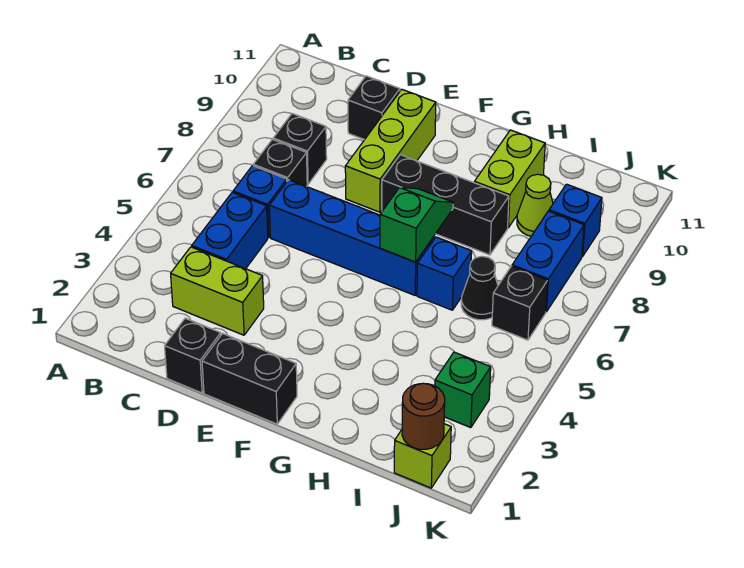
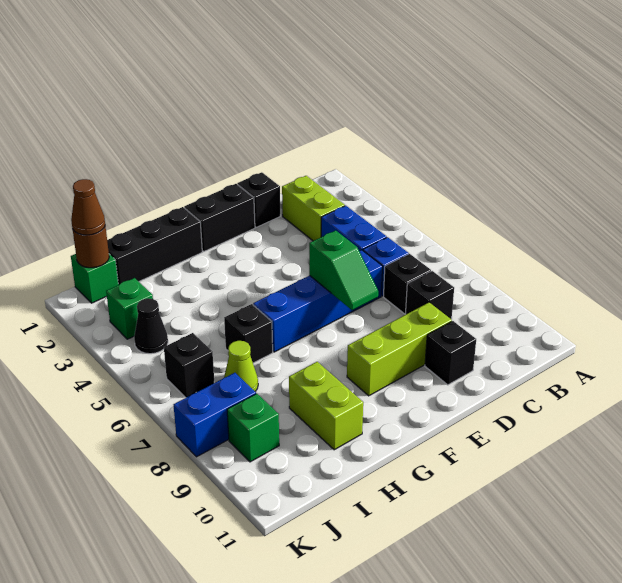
lime 1x2 brick [171,247,264,335] -> lime 1x2 brick turned to [282,176,345,241]
lime 1x3 brick [345,89,436,212] -> lime 1x3 brick turned to [347,302,452,396]
black 1x3 brick [382,155,509,255] -> black 1x3 brick moved to [107,207,202,285]
green 1x2 slope [380,187,453,262] -> green 1x2 slope moved to [309,230,378,310]
blue 1x1 brick [417,237,472,310] -> black 1x1 brick [224,304,273,363]
black 1x1 cone [461,256,498,320] -> black 1x1 cone moved to [134,298,168,354]
lime 1x1 cone [517,174,553,236] -> lime 1x1 cone moved to [224,341,258,391]
lime 1x1 brick [394,424,451,488] -> green 1x1 brick [71,254,118,303]
none -> brown 1x1 cone [71,179,105,235]
blue 1x2 brick [512,211,584,312] -> blue 1x2 brick turned to [174,373,256,457]
blue 1x1 brick [549,184,602,256] -> green 1x1 brick [227,394,279,462]

